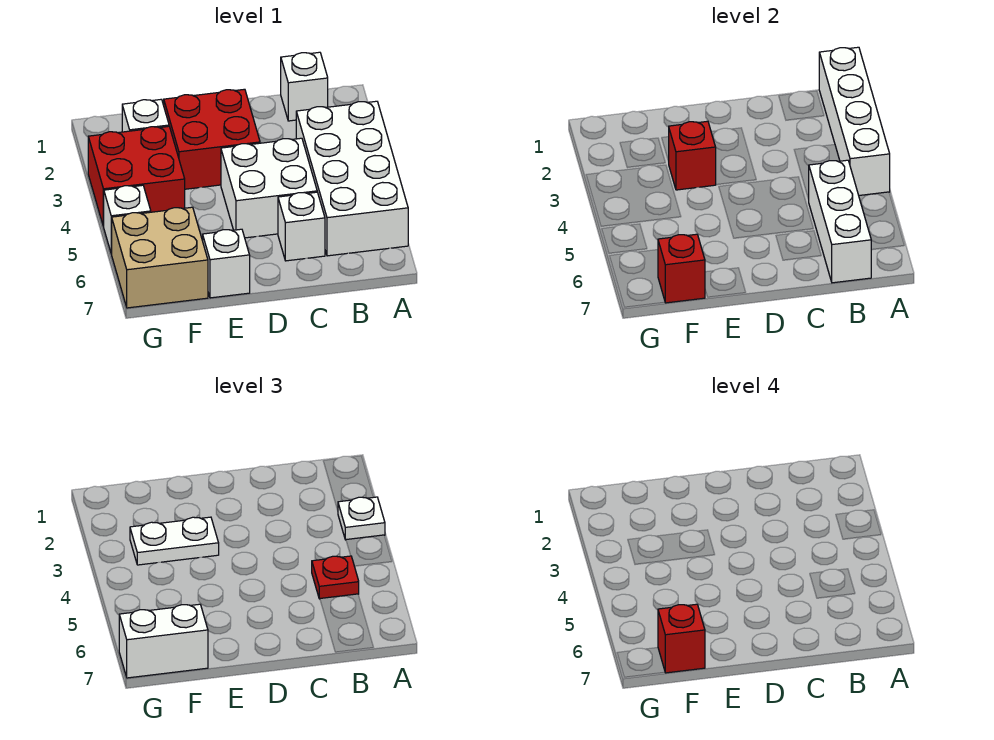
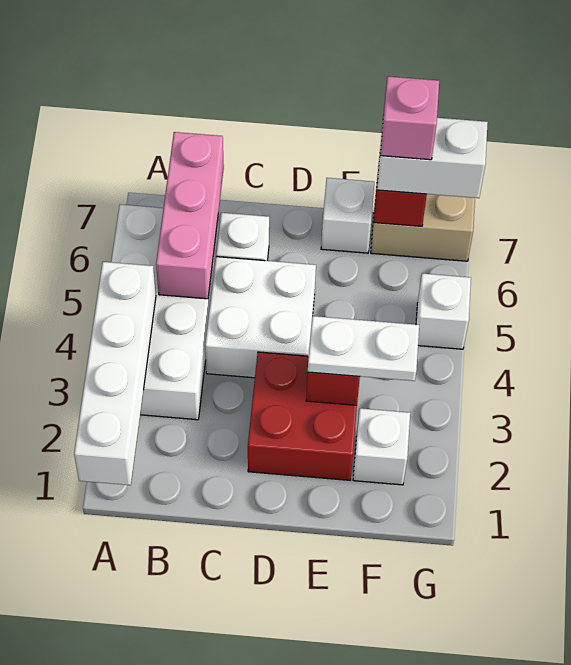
white 1x1 plate [338,497,385,540] -> none
white 1x1 brick [281,52,328,121] -> none
white 1x3 brick [809,160,872,283] -> pink 1x3 brick [156,132,224,299]
red 1x1 plate [312,556,359,599] -> none
red 2x2 brick [88,126,185,227] -> none
tan 2x2 brick [112,207,208,308] -> tan 1x2 brick [371,186,475,261]
red 1x1 brick [658,604,705,673] -> pink 1x1 brick [380,76,439,160]

